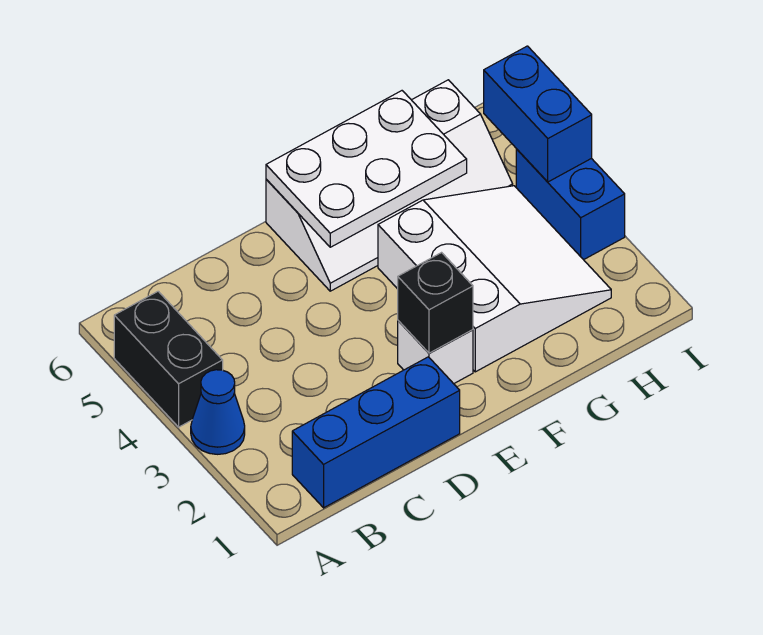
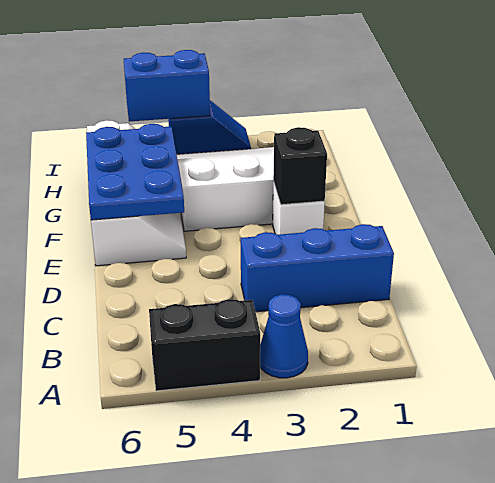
blue 1x3 brick [292,357,460,508] -> blue 1x3 brick turned to [241,224,394,312]
white 2x3 plate [266,91,467,247] -> blue 2x3 plate [86,124,184,220]
blue 1x2 brick [516,149,625,260] -> blue 1x2 slope [168,100,251,154]

